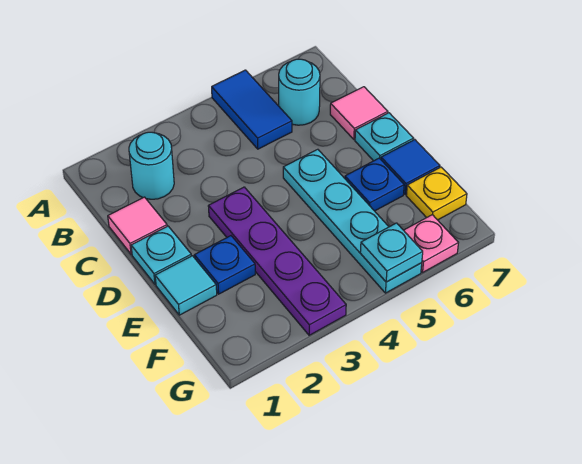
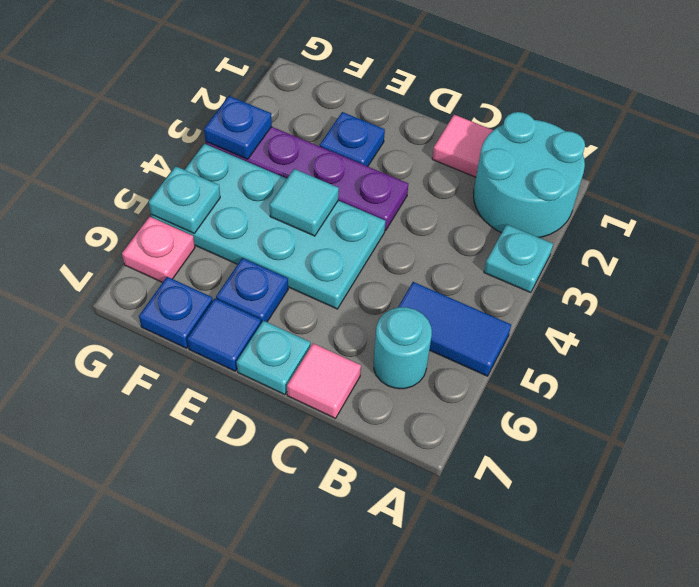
cyan 1x1 round brick [129,132,174,199] -> cyan 2x2 round brick [474,112,585,238]
cyan 1x1 plate [131,226,191,284] -> cyan 1x1 plate moved to [484,224,553,293]
cyan 1x4 plate [283,149,422,293] -> cyan 2x4 plate [151,144,385,309]
cyan 1x1 tile [155,256,217,315] -> cyan 1x1 tile moved to [270,169,339,236]
yellow 1x1 plate [406,167,467,220] -> blue 1x1 plate [139,277,213,348]
none -> blue 1x1 plate [204,96,272,159]

